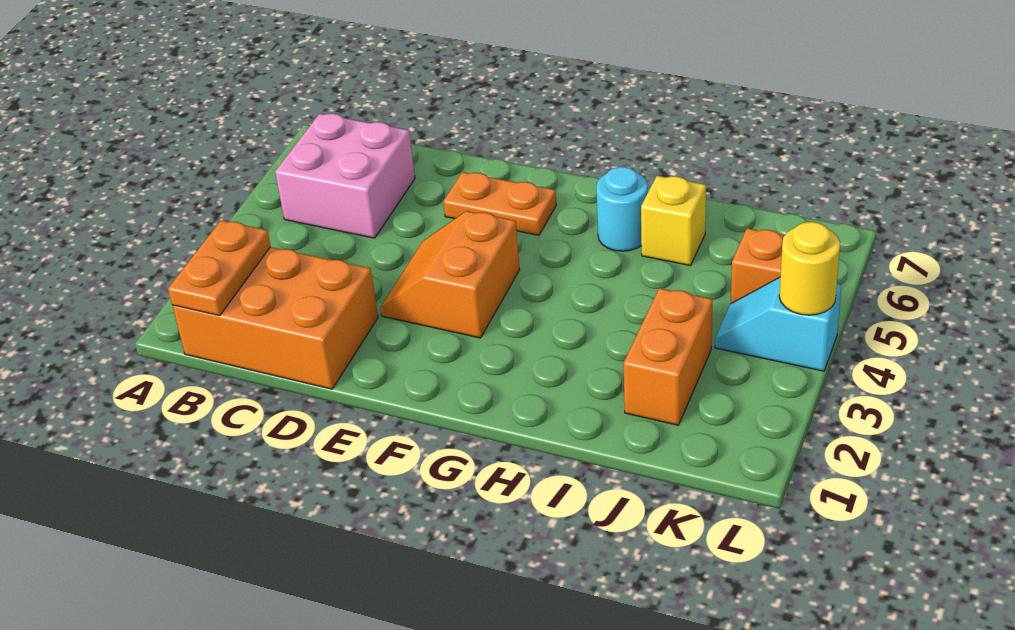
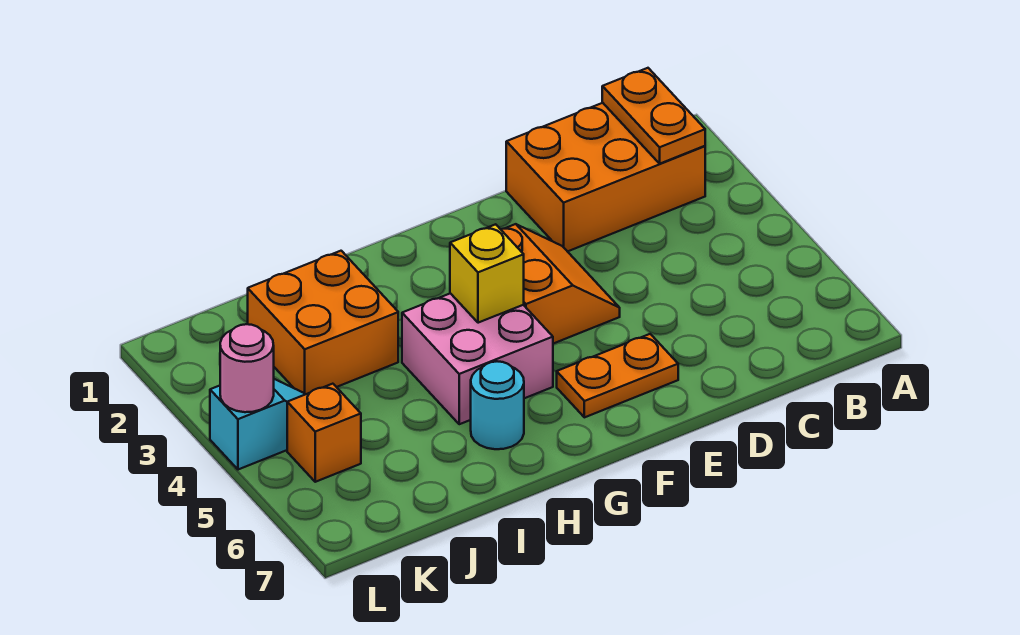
pink 2x2 brick [275,114,415,238] -> pink 2x2 brick moved to [402,293,553,424]
yellow 1x1 brick [641,176,706,266] -> yellow 1x1 brick moved to [450,224,524,323]
orange 1x2 brick [624,288,712,425] -> orange 2x2 brick [248,251,398,394]
yellow 1x1 round brick [779,222,840,315] -> pink 1x1 round brick [220,324,274,412]

